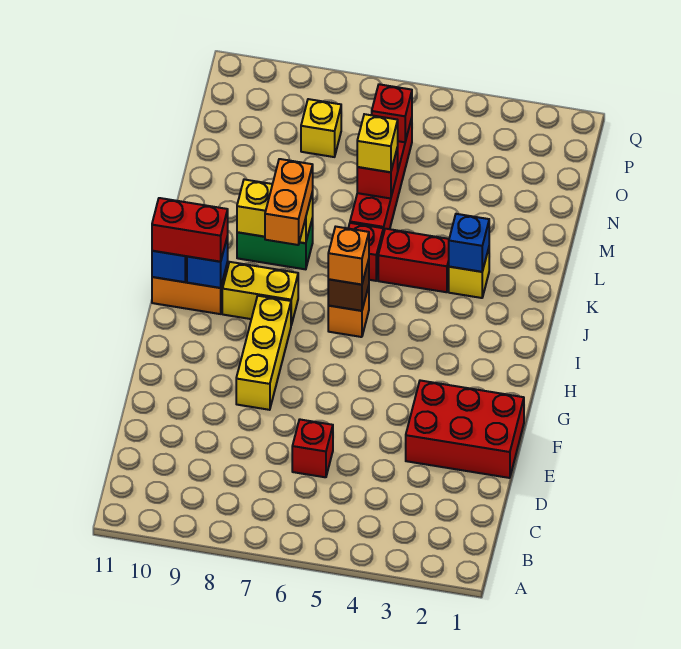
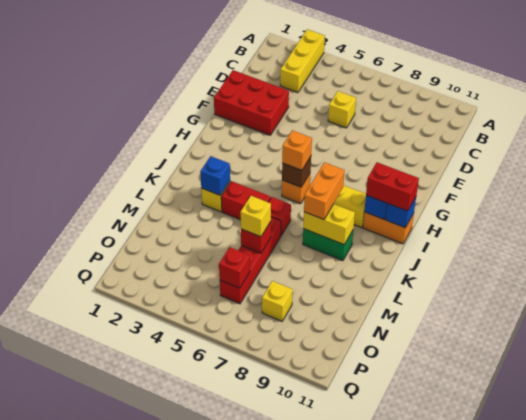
red 1x1 brick [292,420,333,477] -> yellow 1x1 brick [328,91,356,128]
yellow 1x3 brick [236,296,291,410] -> yellow 1x3 brick moved to [280,29,325,93]

